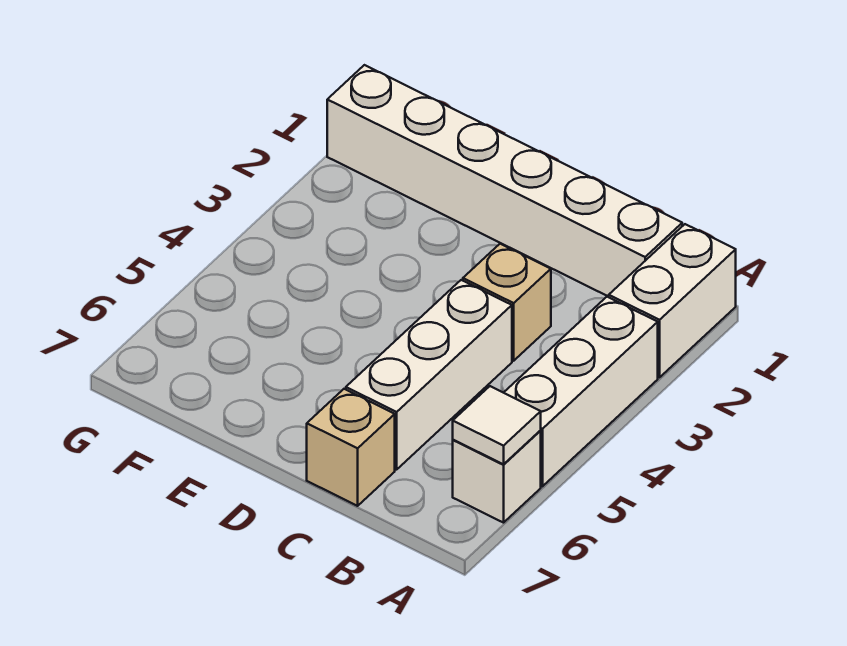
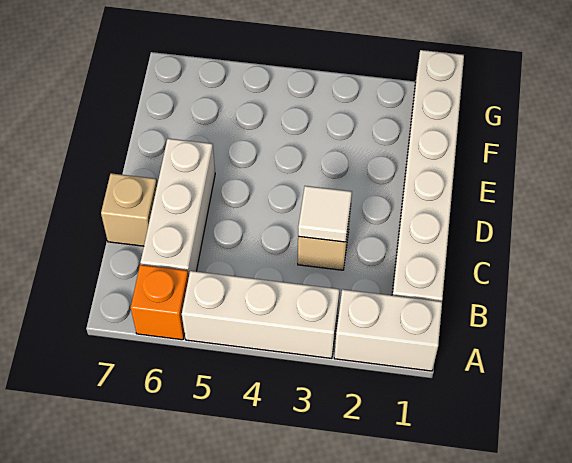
white 1x1 brick [453,431,541,523] -> orange 1x1 brick [131,265,189,340]
white 1x1 tile [453,386,541,464] -> white 1x1 tile moved to [298,186,352,242]
white 1x3 brick [346,280,512,470] -> white 1x3 brick turned to [140,139,215,277]

